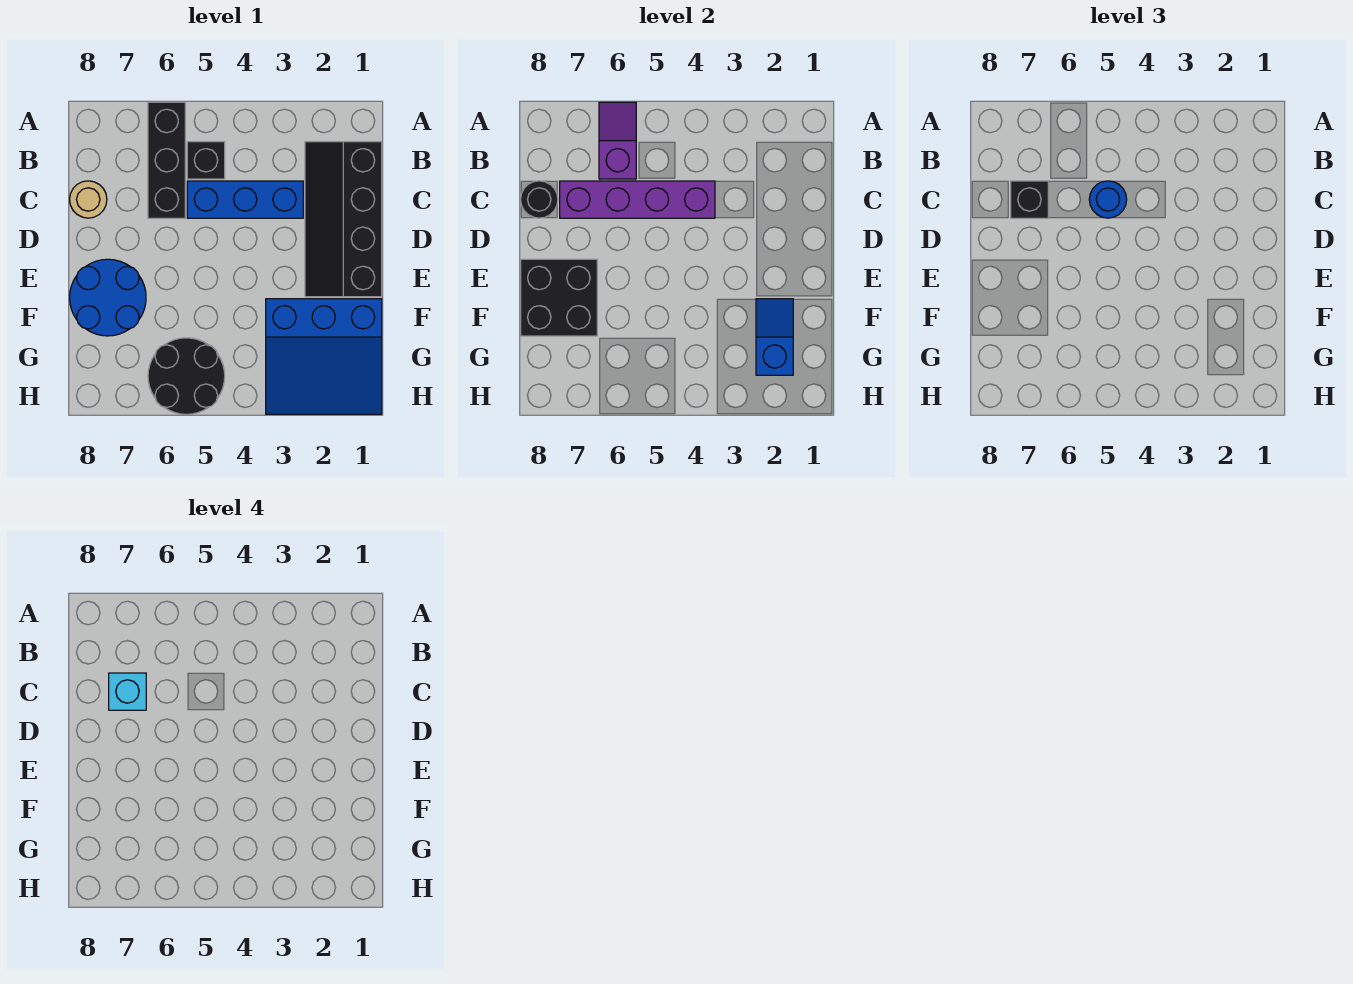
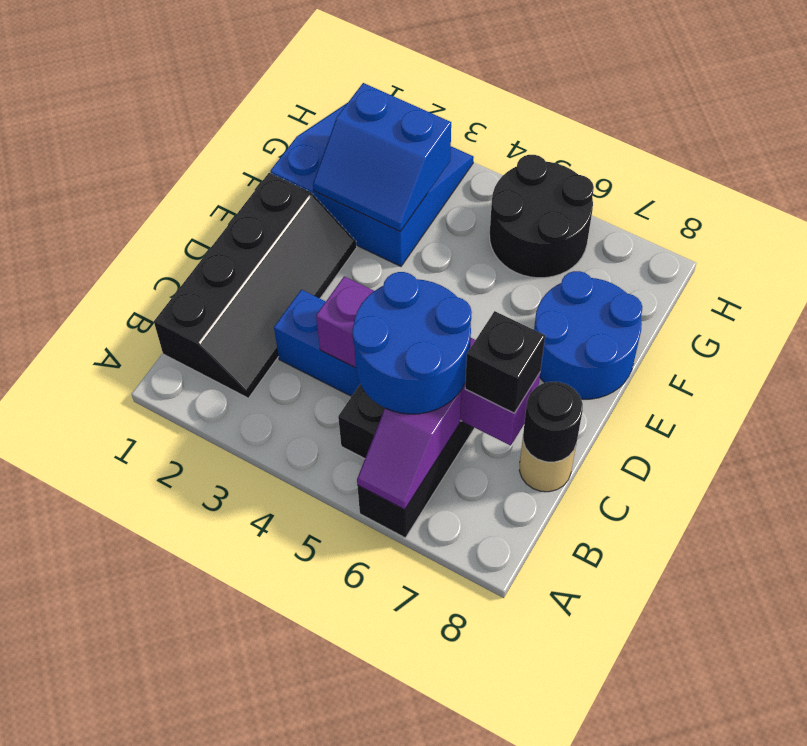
blue 1x1 round brick [1089,181,1127,218] -> blue 2x2 round brick [352,272,472,414]
cyan 1x1 brick [109,673,146,710] -> none
black 2x2 brick [521,259,597,336] -> none
blue 1x2 slope [756,299,793,375] -> blue 2x2 slope [313,83,451,231]

